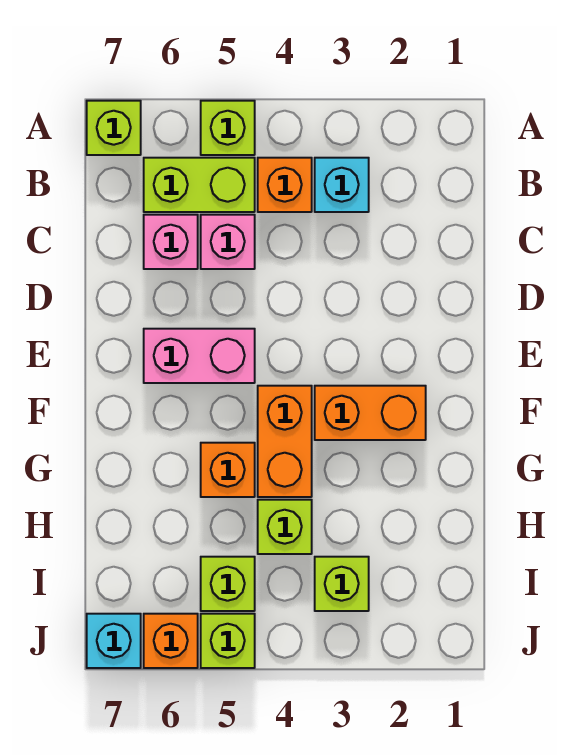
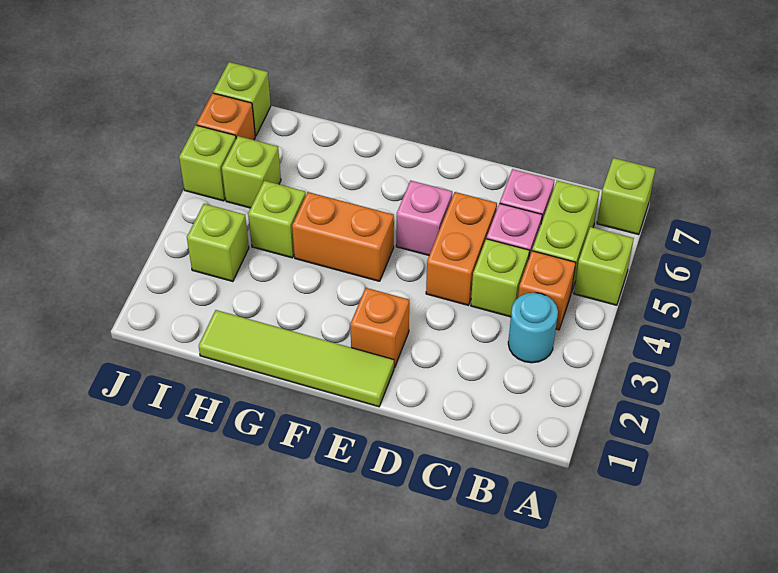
cyan 1x1 brick [315,158,369,212] -> cyan 1x1 round brick [508,293,558,363]
none -> lime 1x1 brick [471,239,530,317]
none -> lime 1x4 tile [199,310,394,407]
pink 1x2 brick [144,329,255,383] -> pink 1x1 brick [396,181,452,255]
orange 1x2 brick [315,386,426,440] -> orange 1x2 brick moved to [426,192,497,305]
orange 1x1 brick [201,443,255,497] -> orange 1x1 brick moved to [350,288,409,368]
cyan 1x1 brick [87,614,141,668] -> lime 1x1 brick [213,62,271,136]

